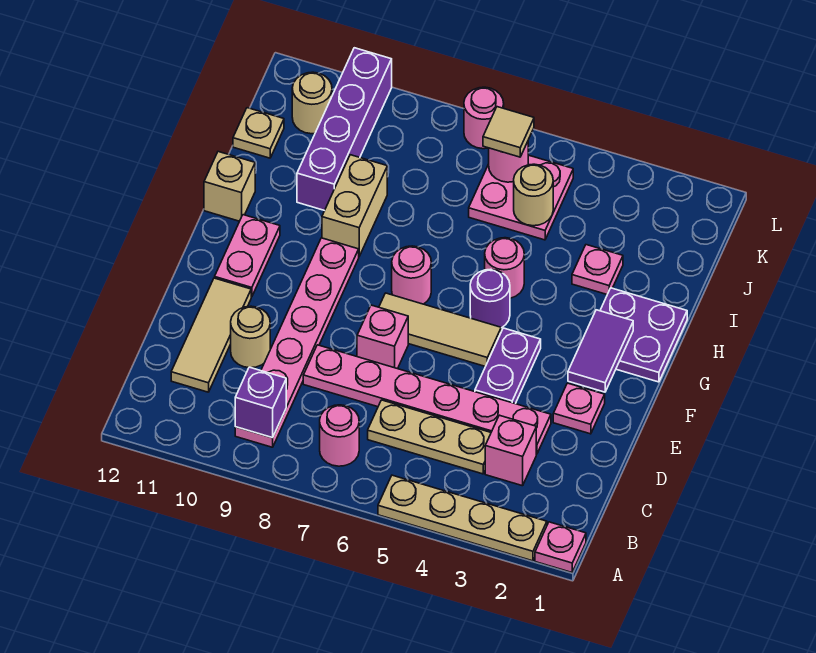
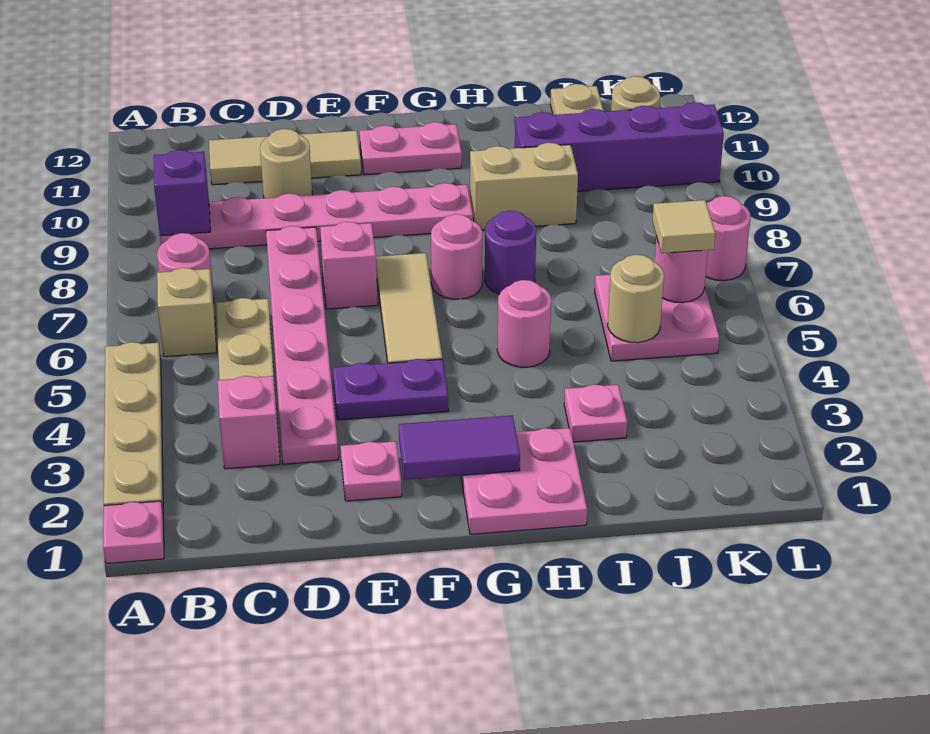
purple 2x2 plate [600,288,687,382] -> pink 2x2 plate [461,428,587,534]
purple 1x1 round brick [470,269,510,328] -> purple 1x1 round brick moved to [485,211,536,294]
tan 1x1 brick [204,152,255,221] -> tan 1x1 brick moved to [157,268,216,357]

